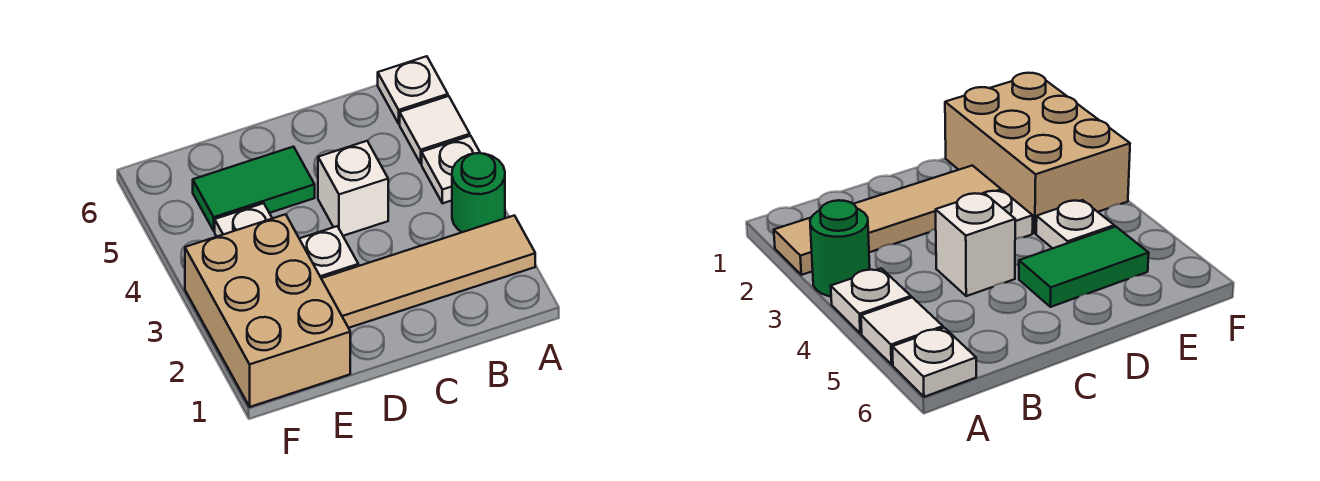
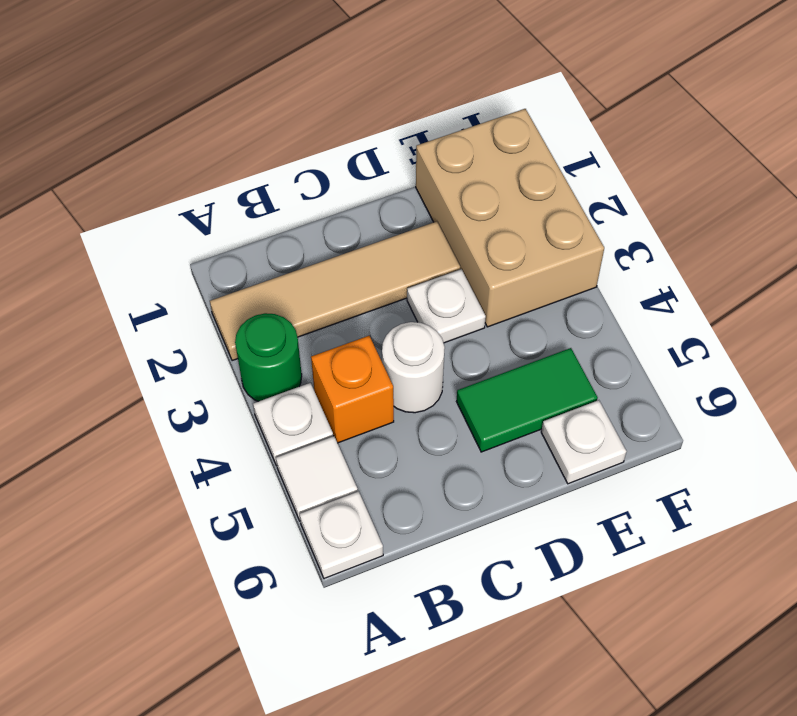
none -> orange 1x1 brick [311,336,394,443]
white 1x1 brick [318,141,388,236] -> white 1x1 round brick [382,322,445,413]
white 1x1 plate [215,203,272,236] -> white 1x1 plate moved to [541,400,627,484]

